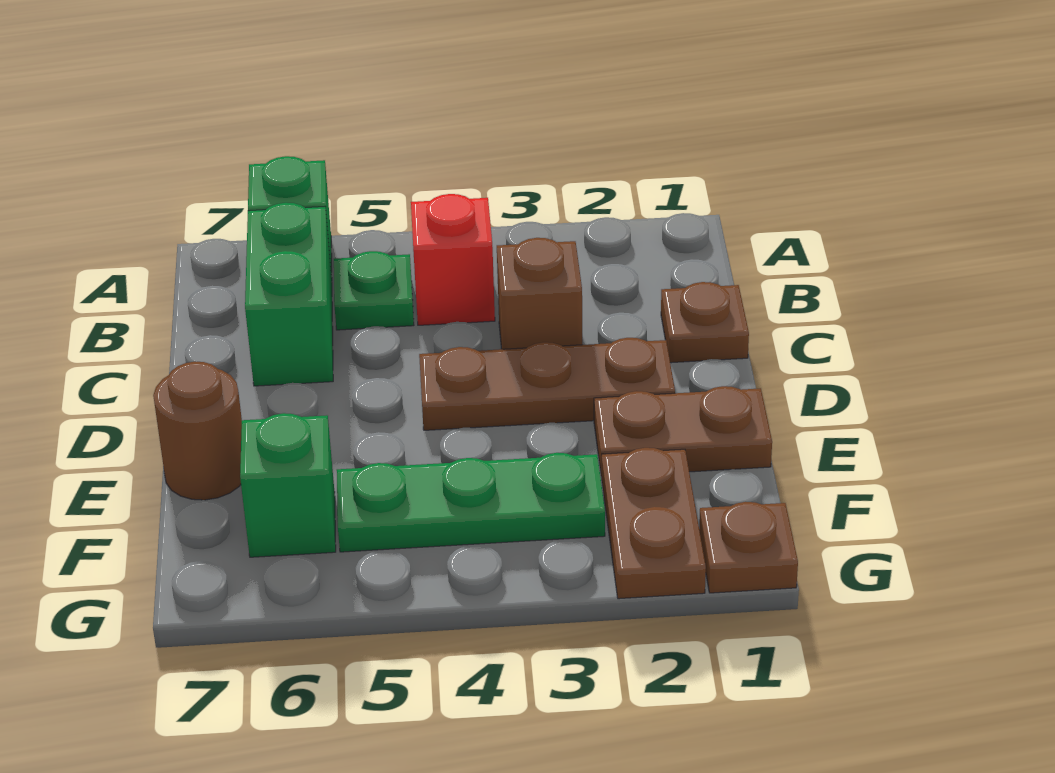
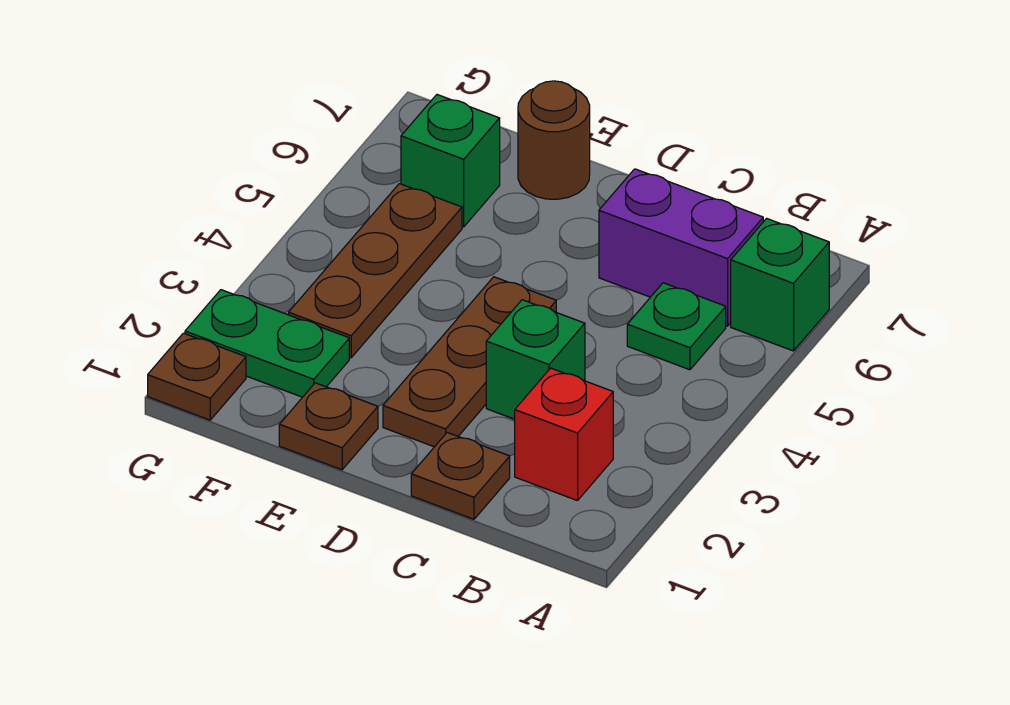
red 1x1 brick [411,194,495,325] -> red 1x1 brick moved to [515,368,613,501]
green 1x2 brick [245,203,333,386] -> purple 1x2 brick [599,169,763,326]
brown 1x1 brick [497,238,582,349] -> green 1x1 brick [486,300,585,419]
brown 1x2 plate [594,386,772,477] -> brown 1x1 plate [279,383,378,470]
brown 1x2 plate [602,448,706,599] -> green 1x2 plate [185,290,349,397]
green 1x3 plate [337,453,605,552] -> brown 1x3 plate [289,184,462,358]

